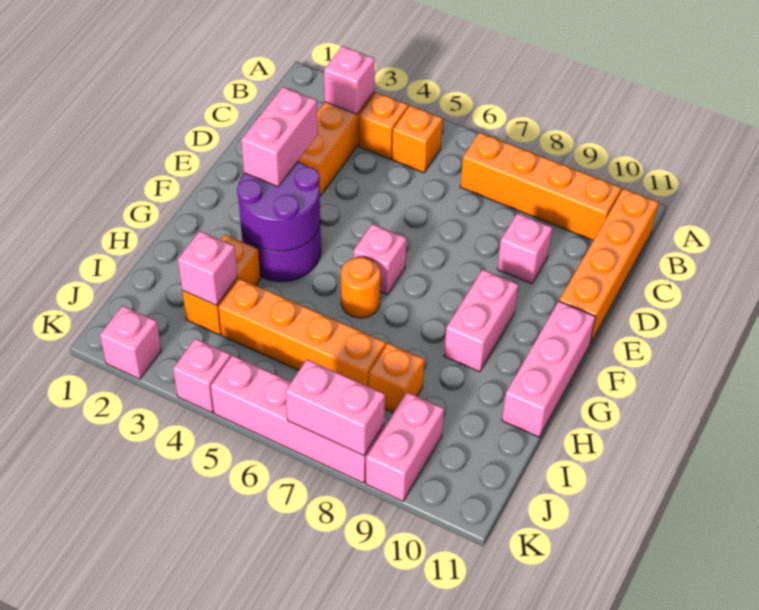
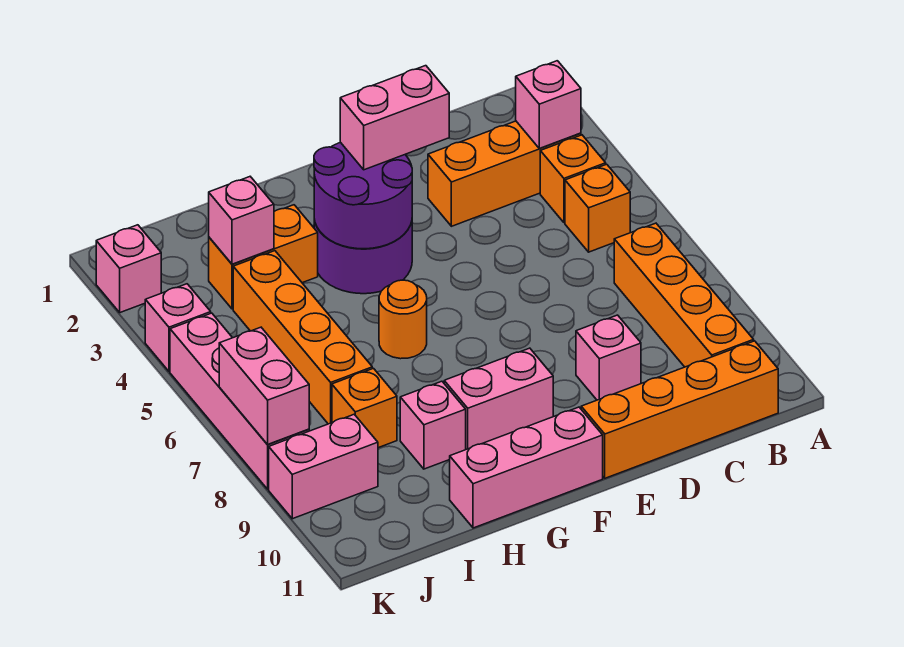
pink 1x1 brick [354,224,407,295] -> pink 1x1 brick moved to [400,381,466,469]

